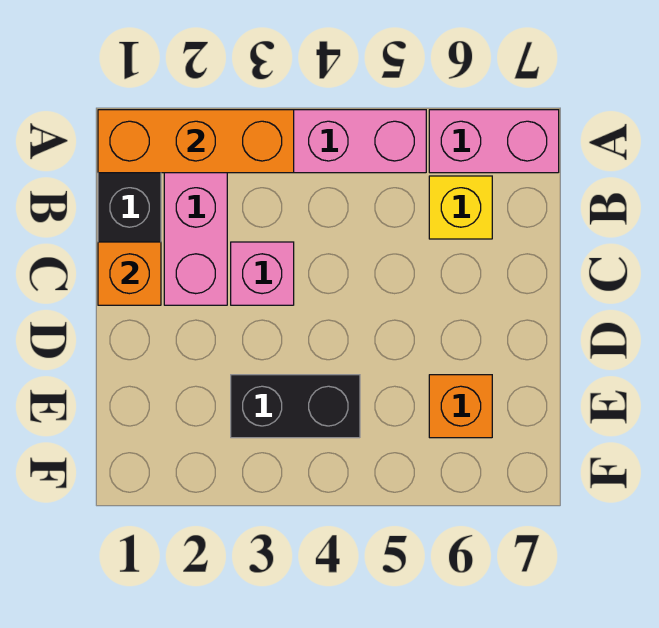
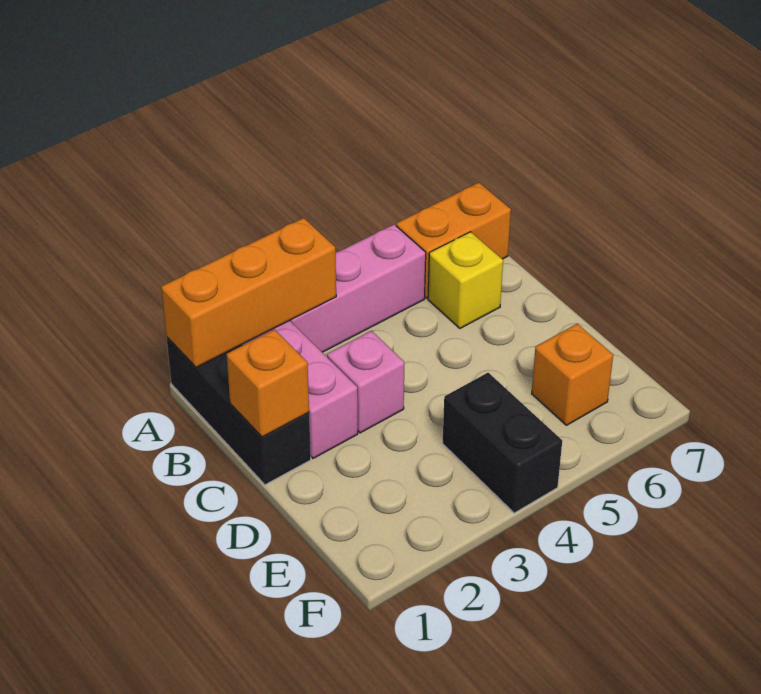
pink 1x2 brick [429,110,559,173] -> orange 1x2 brick [396,183,511,298]
black 1x2 brick [231,375,360,438] -> black 1x2 brick turned to [443,373,562,513]

